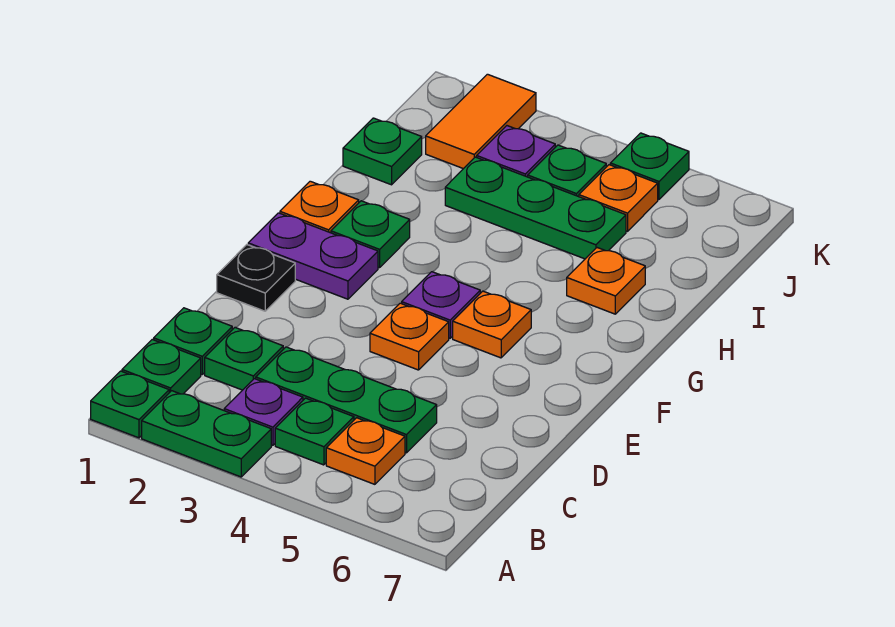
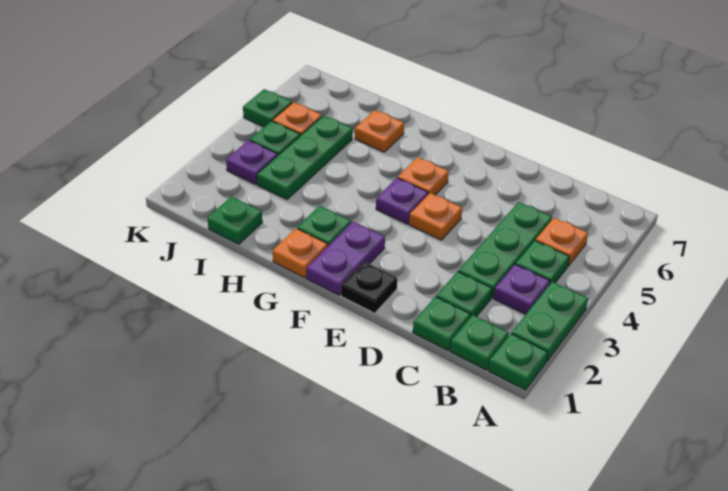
orange 1x2 tile [426,74,536,169] -> none

